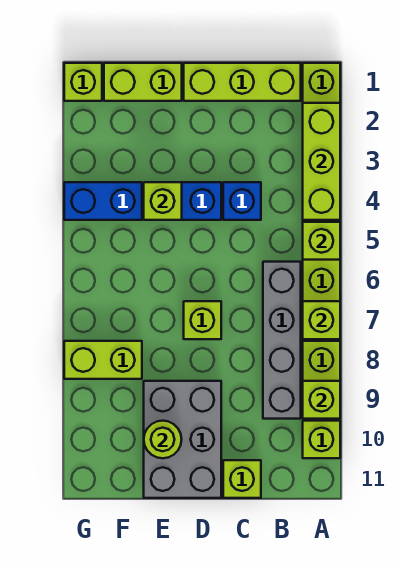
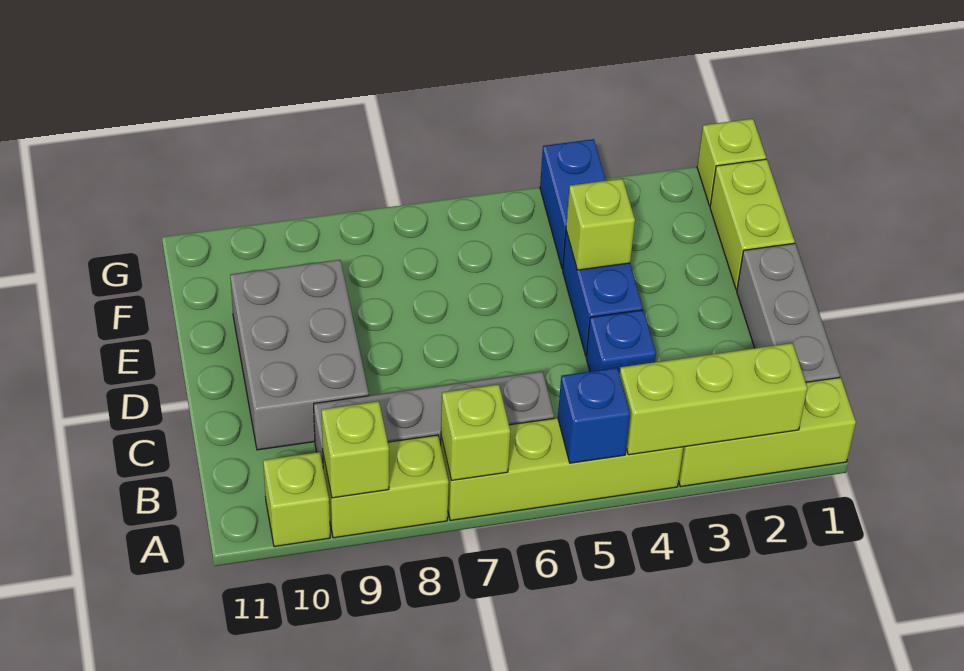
lime 1x1 brick [303,222,340,260] -> blue 1x1 brick [558,368,630,463]
lime 1x3 brick [184,63,301,101] -> grey 1x3 brick [737,243,840,382]
lime 1x1 brick [223,460,261,498] -> none
lime 1x1 brick [184,301,221,339] -> none
grey 2x3 brick [144,381,221,498] -> grey 2x3 brick turned to [230,260,369,450]
lime 1x1 round brick [144,421,182,458] -> none
lime 1x2 brick [64,341,142,379] -> none

